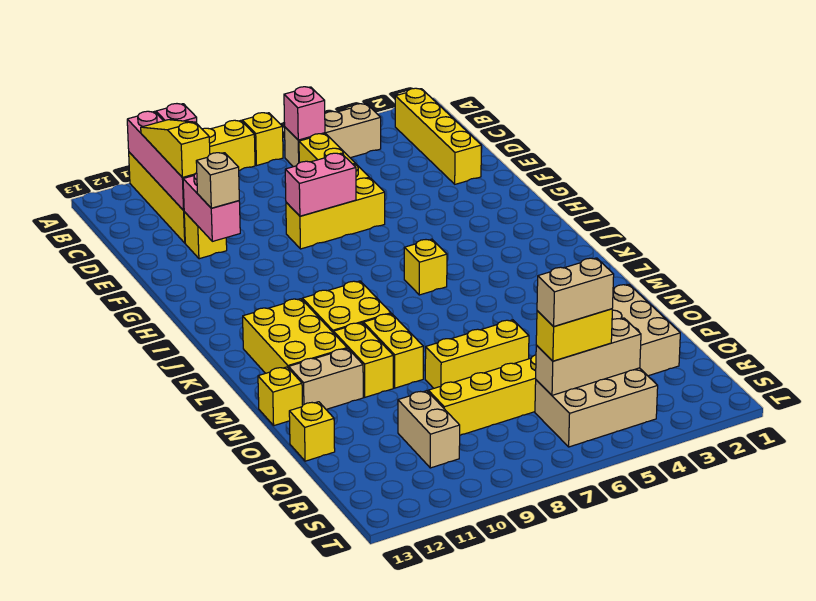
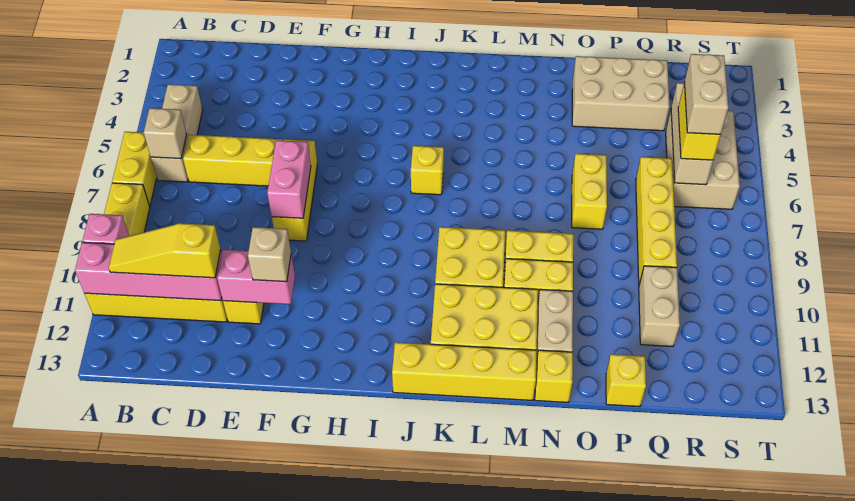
yellow 1x1 brick [242,113,283,165] -> yellow 1x2 brick [112,132,157,206]
yellow 1x4 brick [395,88,481,184] -> yellow 1x4 brick moved to [392,342,537,400]
pink 1x1 brick [284,87,325,140] -> tan 1x1 brick [144,108,187,159]
yellow 1x3 brick [425,320,529,388] -> yellow 1x2 brick [572,154,607,229]
tan 1x2 brick [398,391,460,468] -> tan 1x2 brick turned to [639,266,680,346]

